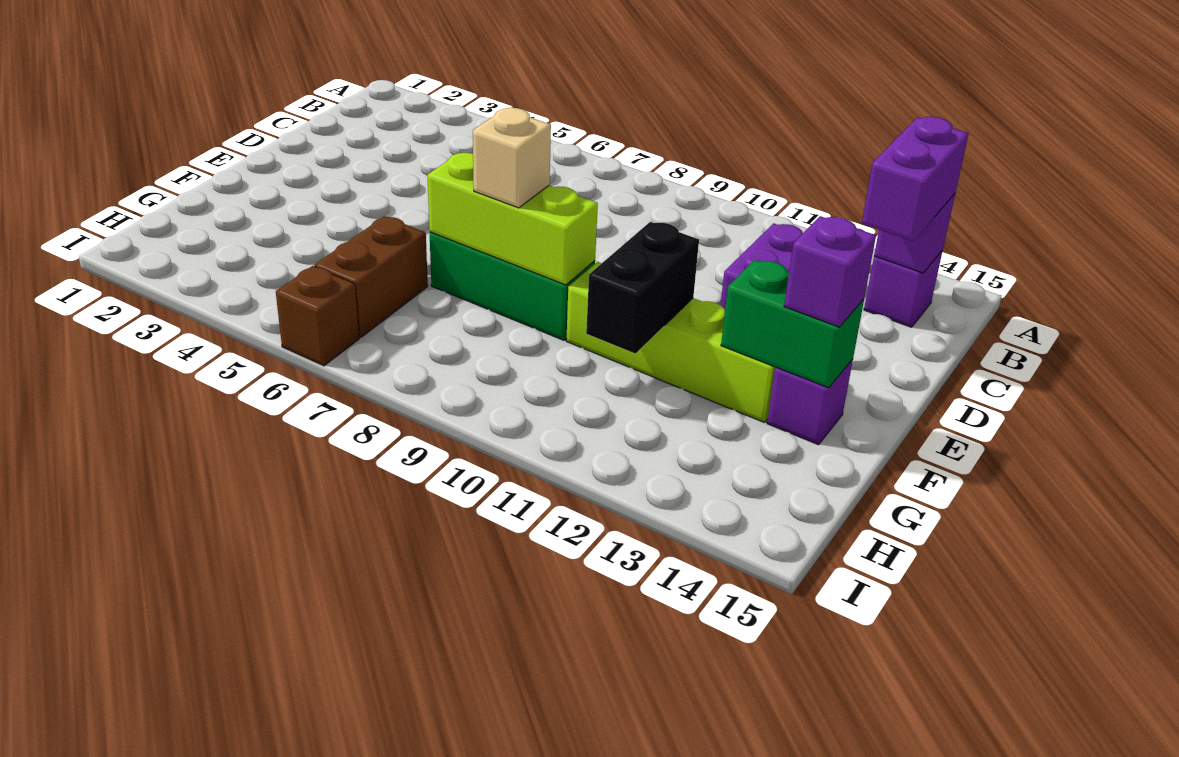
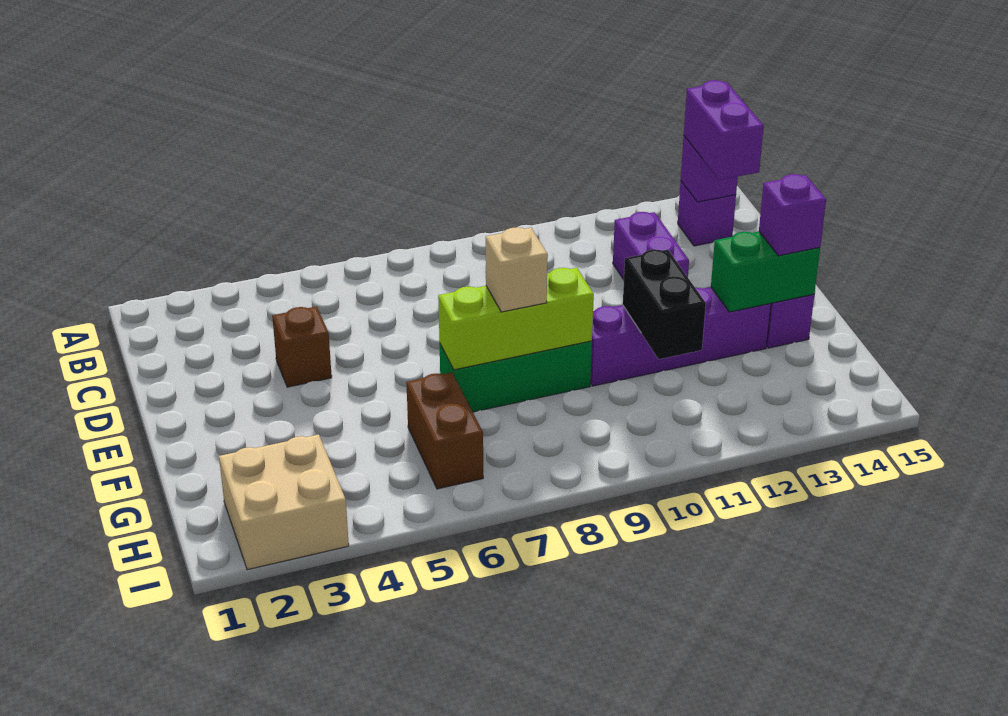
lime 1x4 brick [566,262,776,422] -> purple 1x4 brick [590,287,771,386]
none -> tan 2x2 brick [219,434,349,570]
brown 1x1 brick [276,266,359,366] -> brown 1x1 brick moved to [272,307,332,387]

